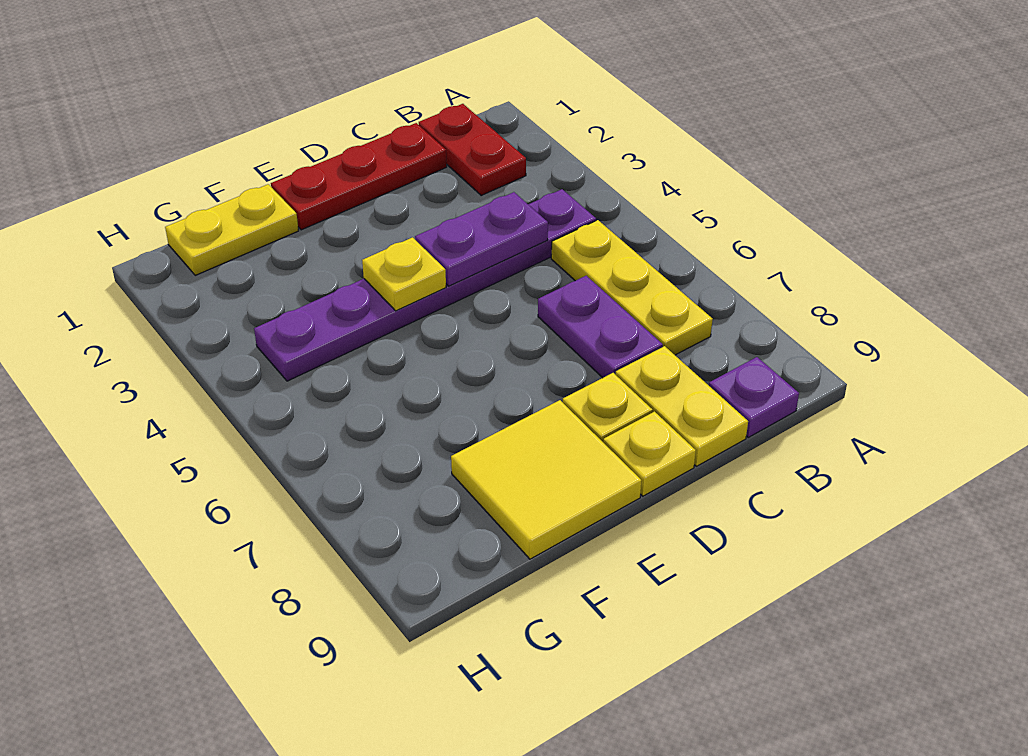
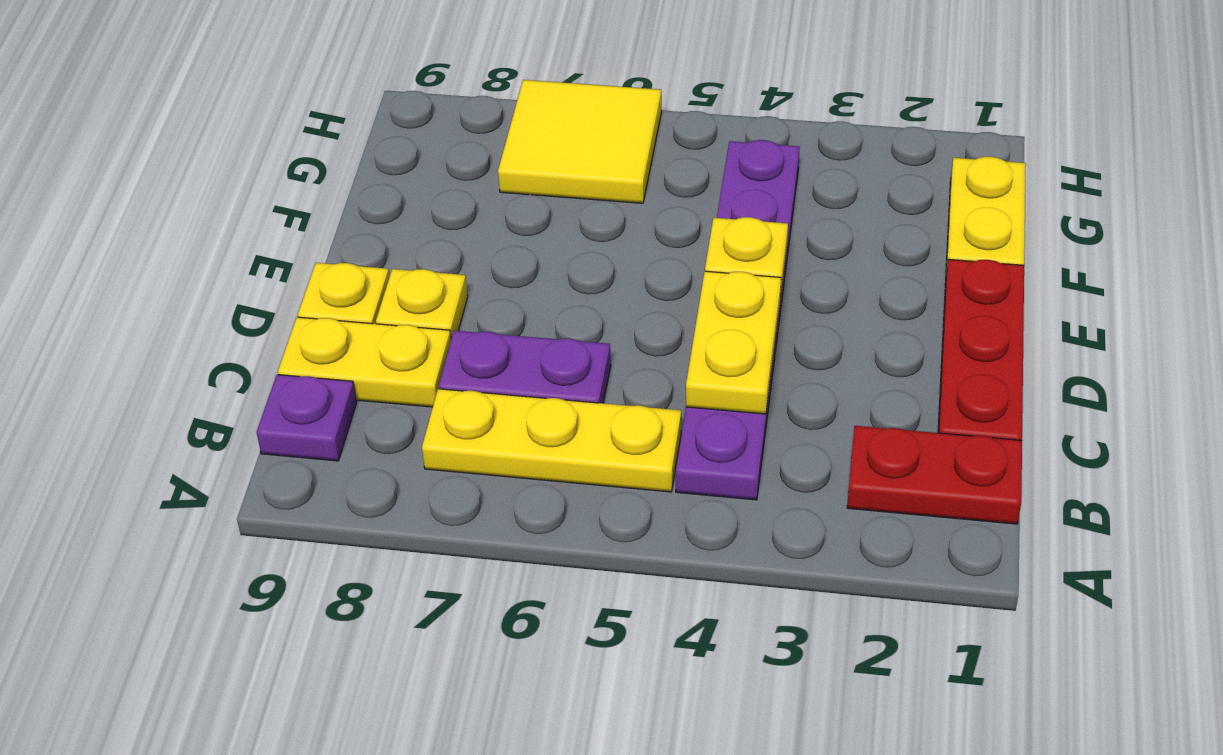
purple 1x2 plate [415,192,548,286] -> yellow 1x2 plate [686,271,781,414]
yellow 2x2 tile [451,400,642,559] -> yellow 2x2 tile moved to [498,80,662,203]

